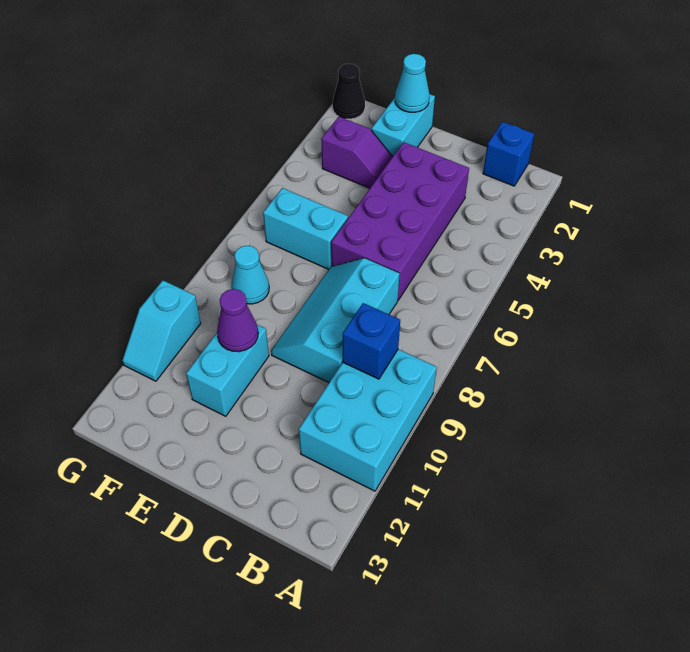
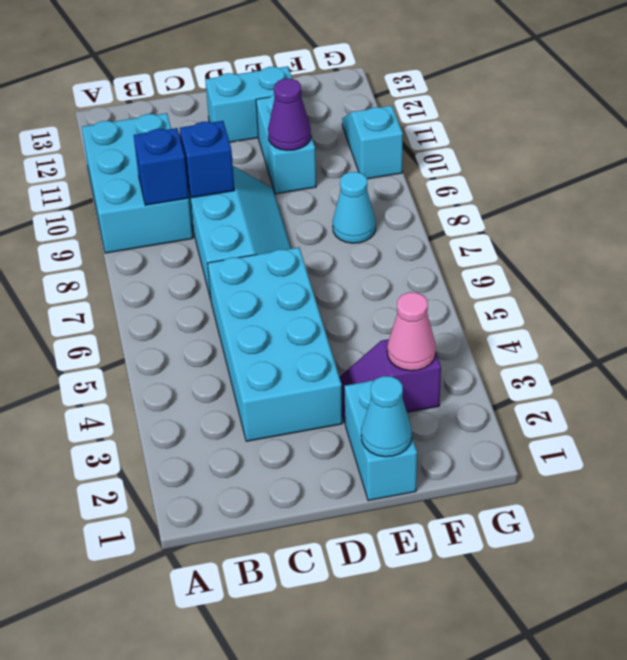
blue 1x1 brick [483,122,534,186] -> blue 1x1 brick moved to [180,121,234,198]
purple 2x4 brick [331,142,469,300] -> cyan 2x4 brick [208,248,342,441]
cyan 1x2 brick [263,188,348,269] -> cyan 1x2 brick moved to [205,66,292,142]
none -> pink 1x1 cone [387,292,436,371]
black 1x1 cone [332,64,365,119] -> none

